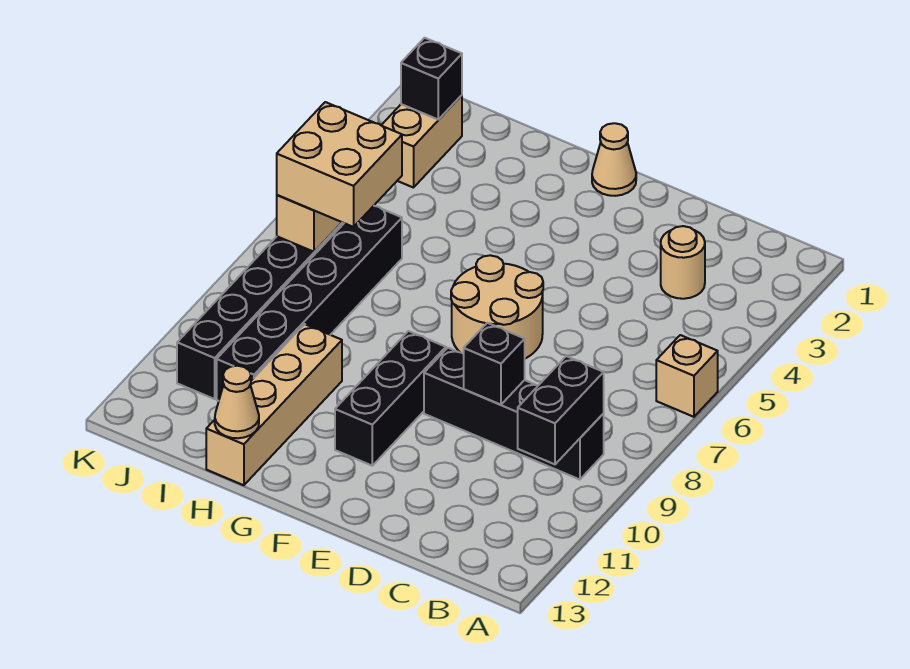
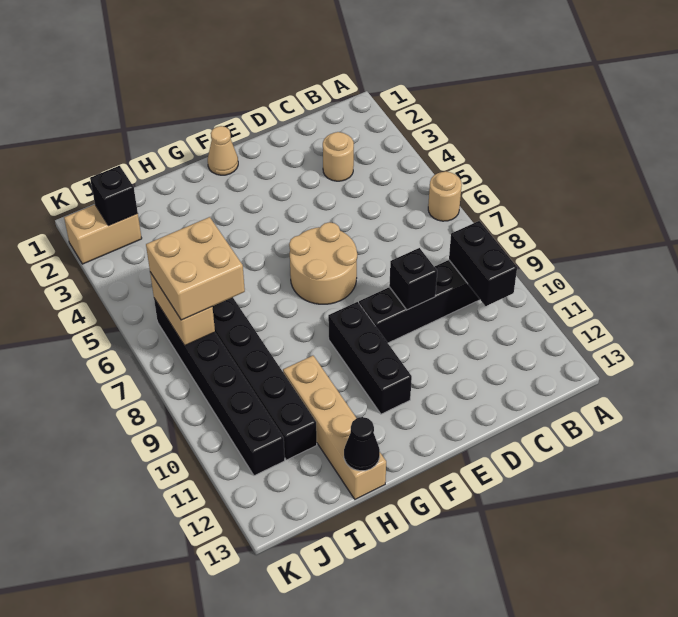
tan 1x1 brick [656,335,718,417] -> tan 1x1 round brick [428,171,462,221]
tan 1x1 cone [215,366,259,438] -> black 1x1 cone [344,417,380,471]
tan 1x2 brick [381,95,462,188] -> tan 1x2 brick turned to [64,205,142,264]

